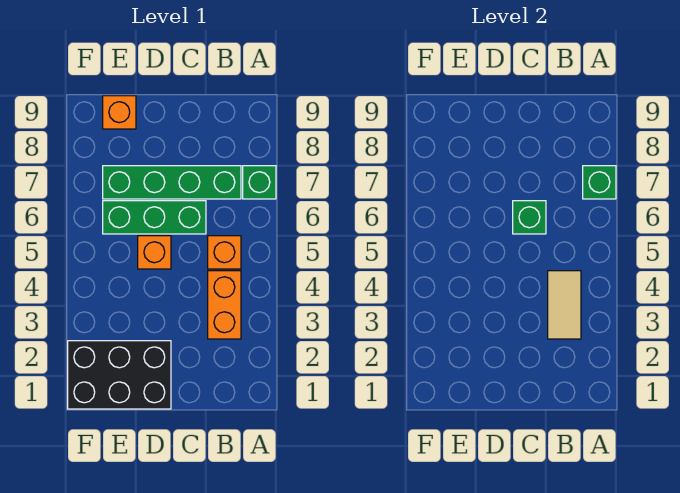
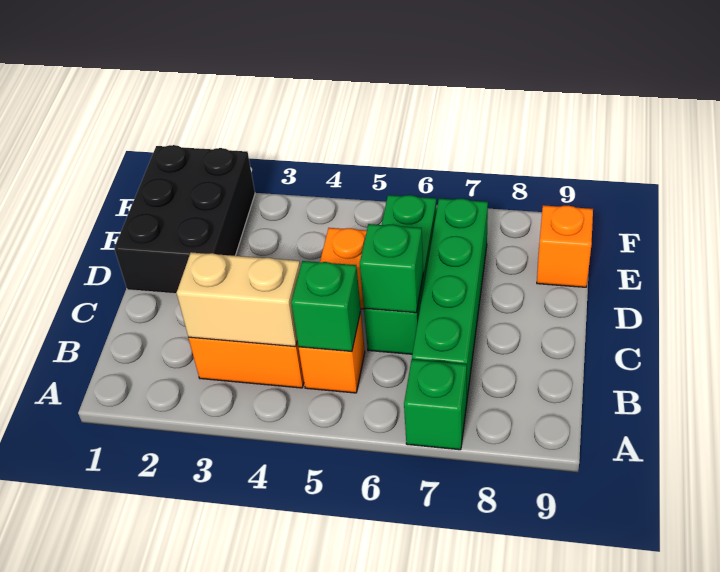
green 1x1 brick [583,166,616,199] -> green 1x1 brick moved to [291,261,361,352]
tan 1x2 tile [548,271,581,339] -> tan 1x2 brick [177,252,300,347]

